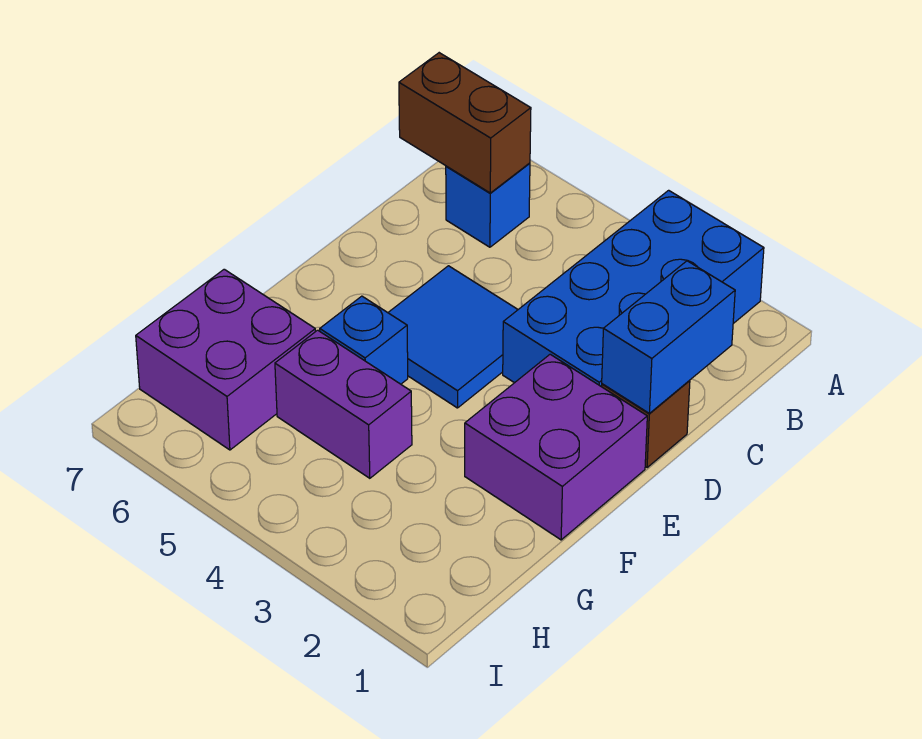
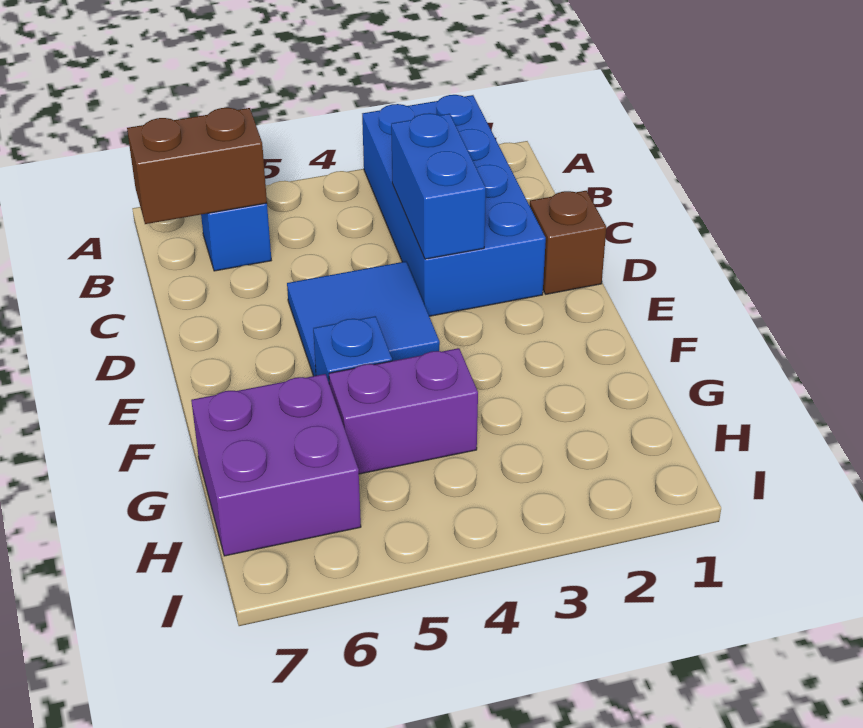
blue 1x2 brick [602,261,735,413] -> blue 1x2 brick moved to [391,113,486,259]
purple 2x2 brick [465,354,647,540] -> none

